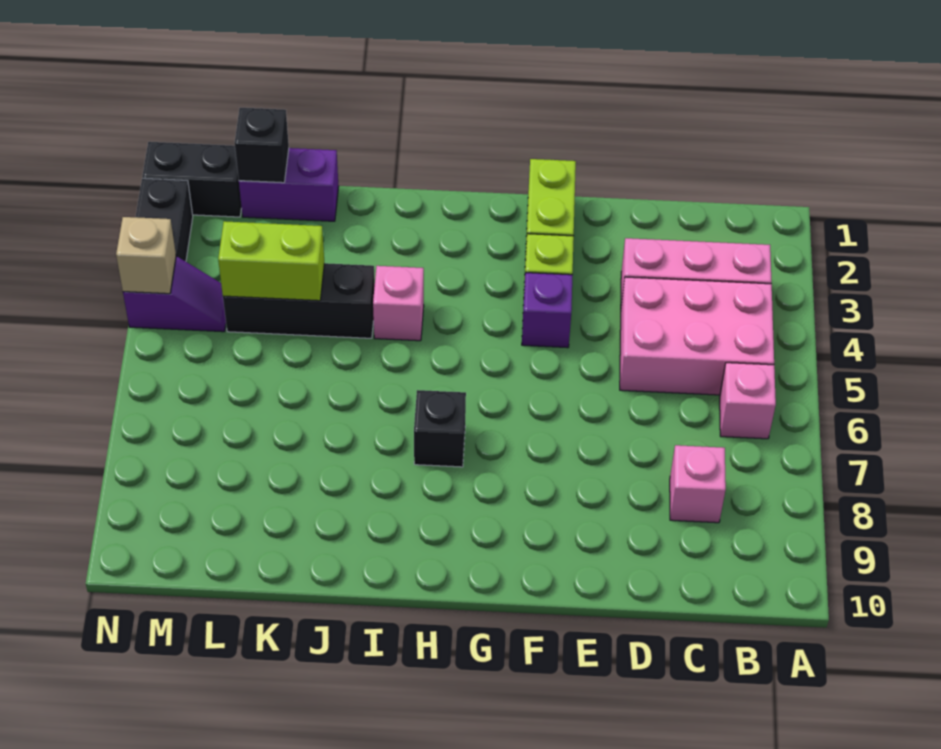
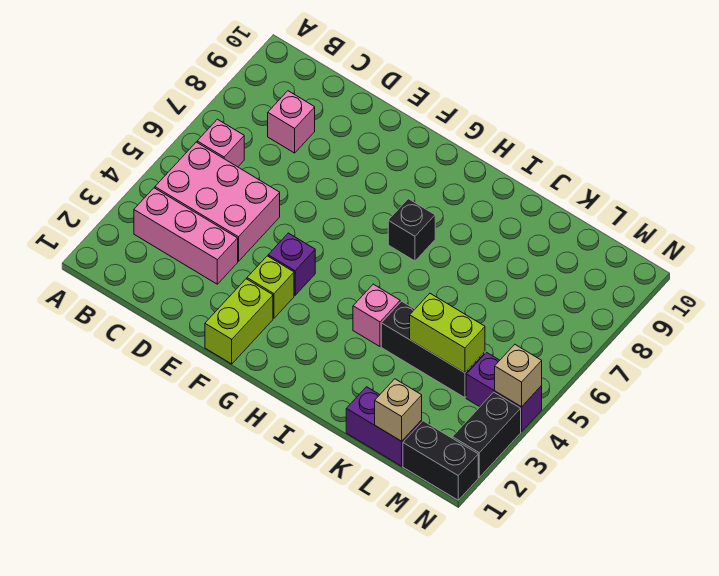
black 1x1 brick [235,108,289,183] -> tan 1x1 brick [375,379,422,441]
purple 1x2 slope [123,257,226,332] -> purple 1x2 brick [466,352,542,432]

